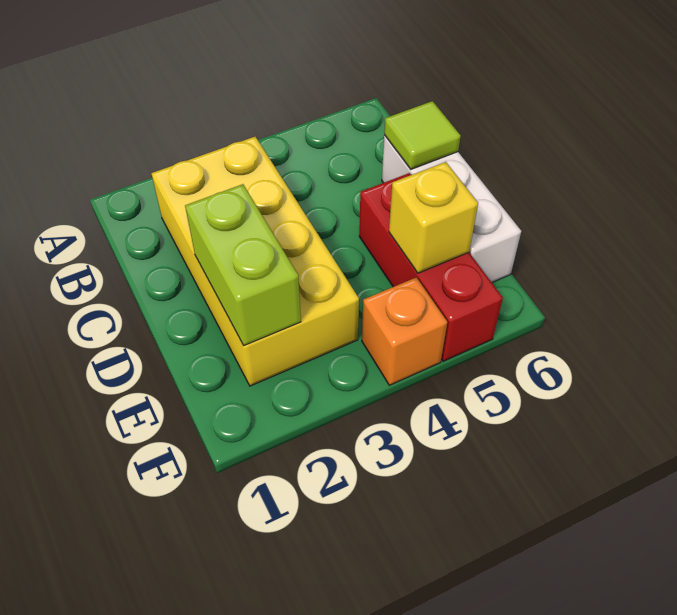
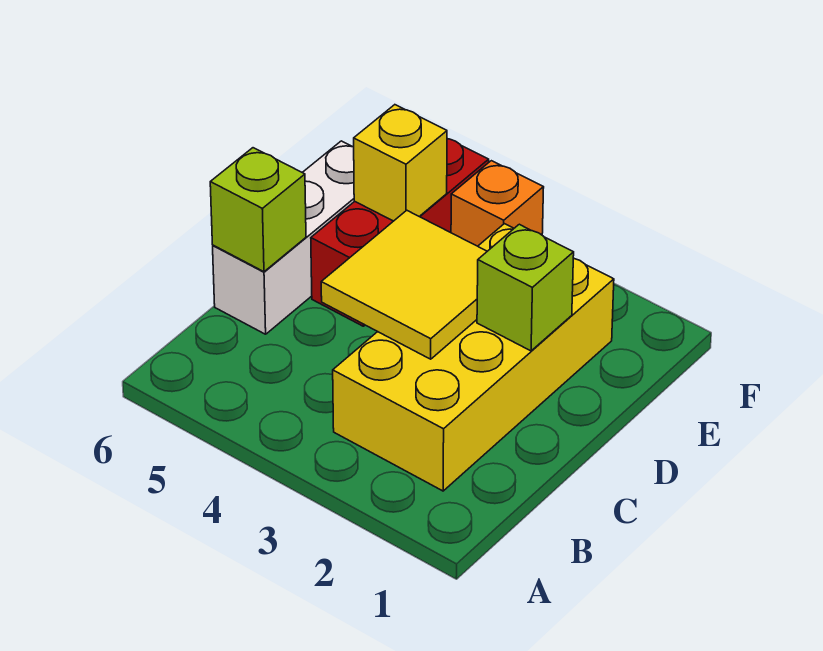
none -> yellow 2x2 tile [321,210,487,359]
lime 1x1 tile [384,101,461,169] -> lime 1x1 brick [210,148,306,272]
lime 1x2 brick [185,184,301,345] -> lime 1x1 brick [477,224,574,351]

